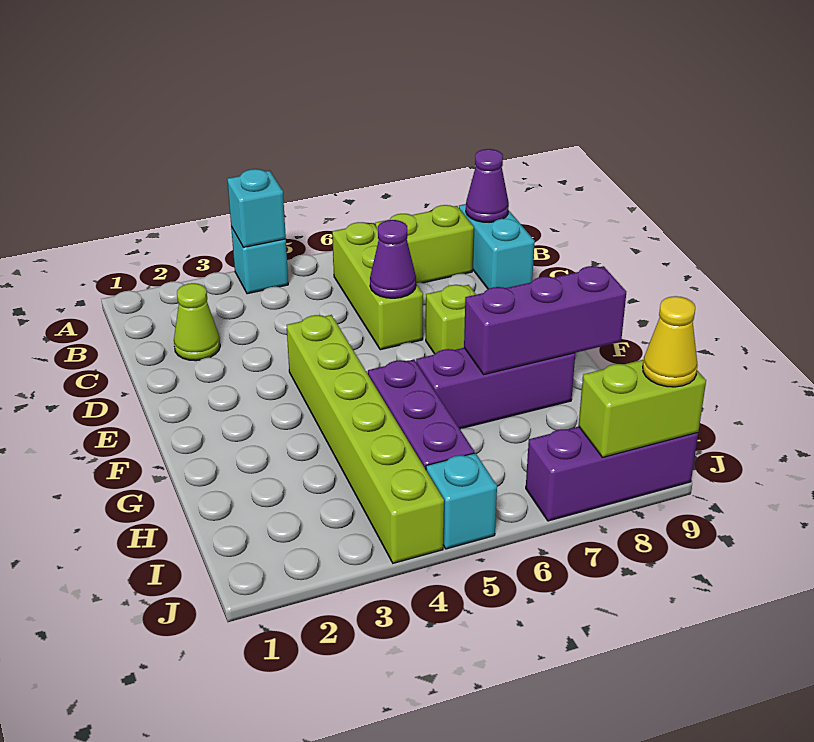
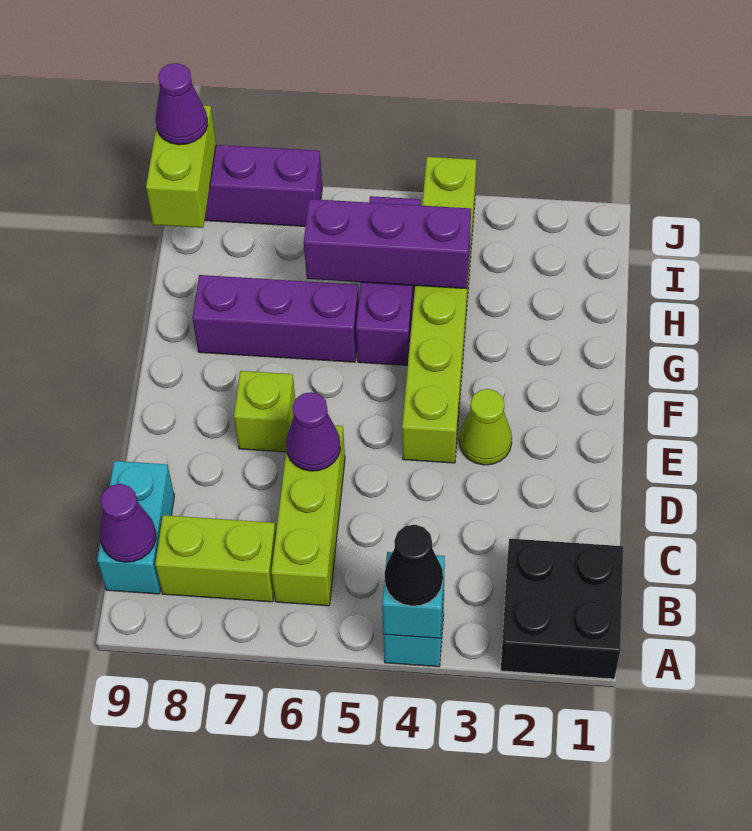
none -> black 2x2 brick [501,539,623,679]
none -> black 1x1 cone [385,525,443,606]
lime 1x1 cone [174,283,220,361] -> lime 1x1 cone moved to [459,389,512,465]
purple 1x3 brick [464,266,626,375] -> purple 1x3 brick moved to [304,199,471,289]
cyan 1x1 brick [426,453,497,549] -> none
lime 1x2 brick [579,360,706,457] -> lime 1x2 brick turned to [146,105,216,228]
yellow 1x1 cone [643,296,698,387] -> purple 1x1 cone [156,63,208,145]

